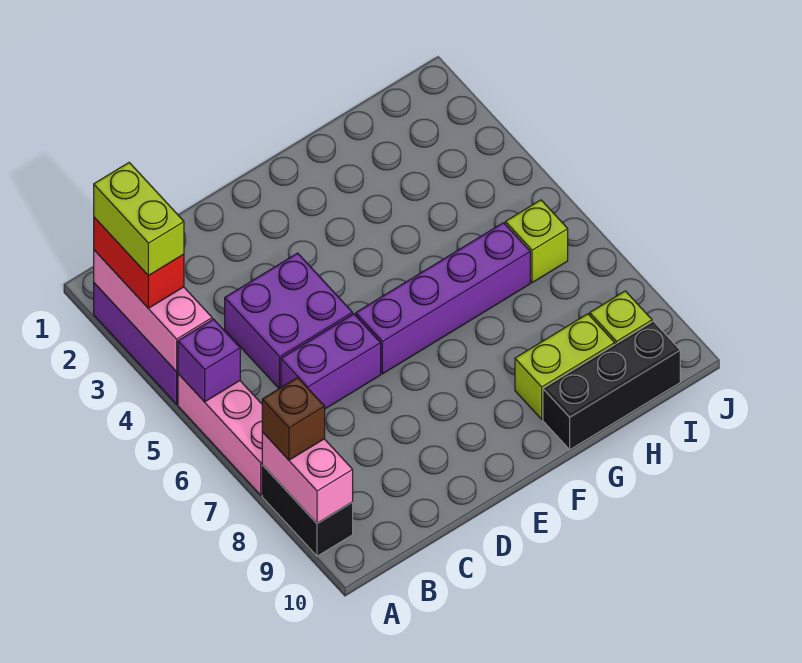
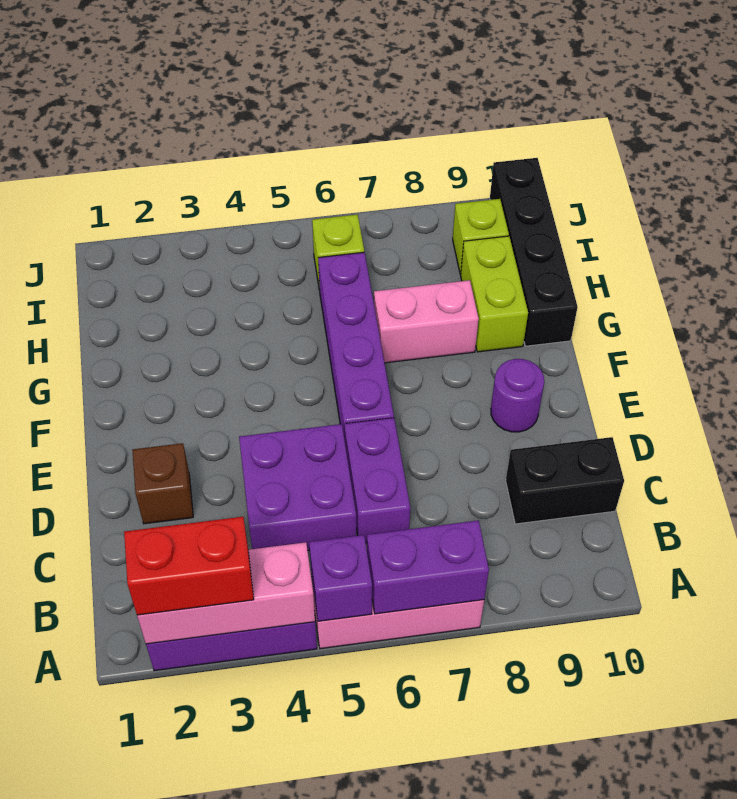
lime 1x2 brick [94,163,184,276] -> none
none -> purple 1x2 brick [367,520,489,614]
black 1x2 brick [262,465,353,556] -> black 1x2 brick moved to [506,437,624,524]
pink 1x2 brick [262,432,353,523] -> pink 1x2 brick moved to [374,280,479,363]
brown 1x1 brick [262,378,325,460] -> brown 1x1 brick moved to [132,443,193,524]
none -> purple 1x1 round brick [491,359,544,432]
black 1x3 brick [543,321,680,450] -> black 1x4 brick [490,158,578,346]

